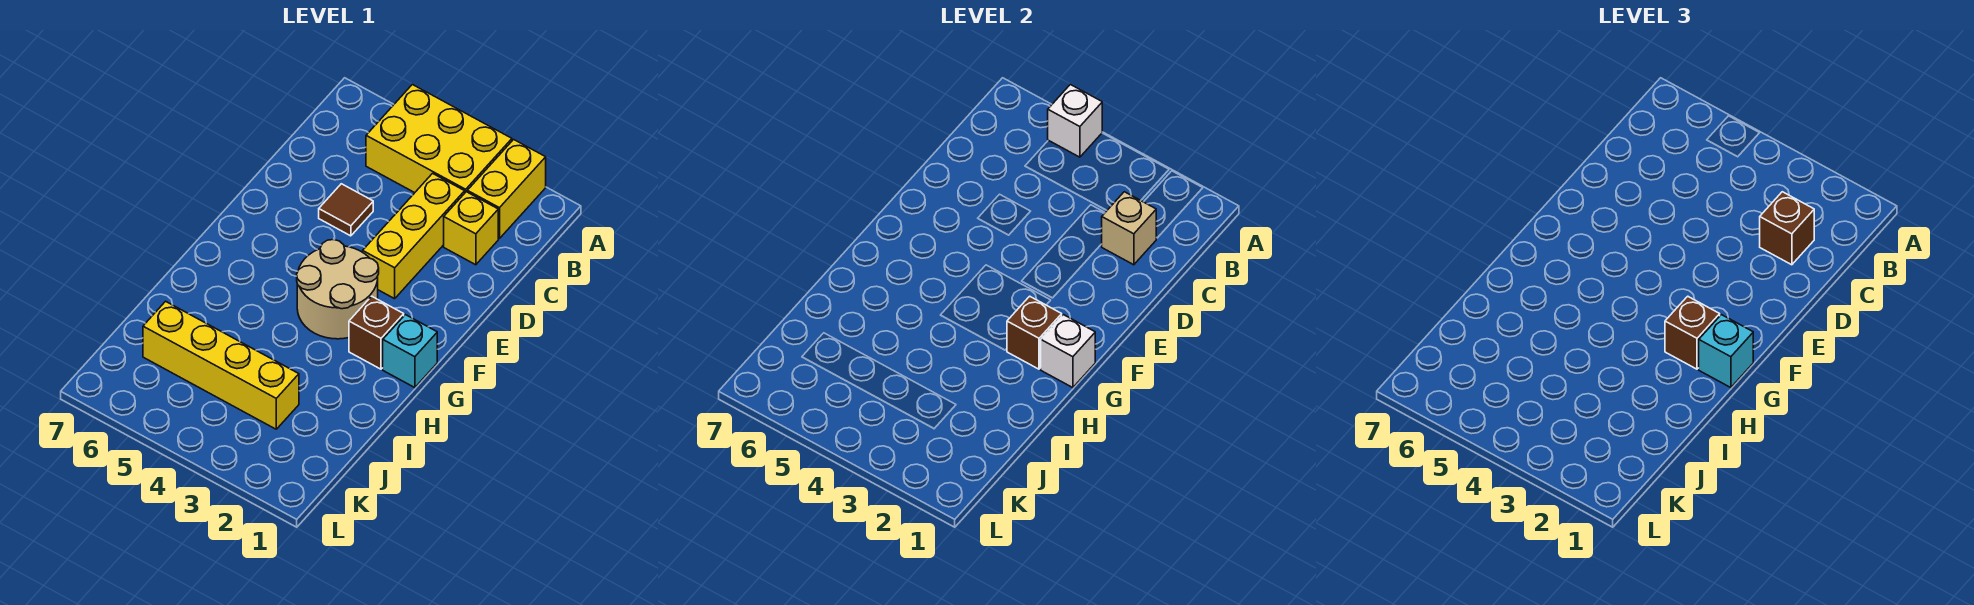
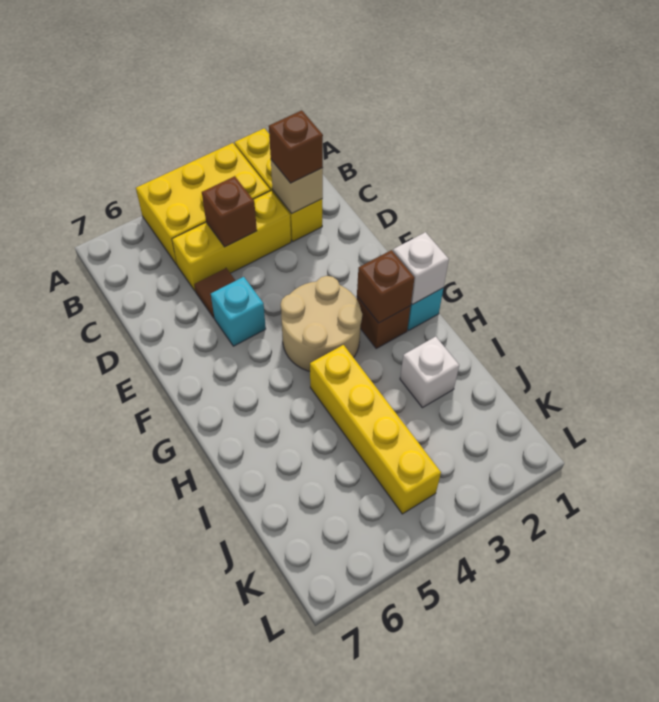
white 1x1 brick [1048,85,1102,157] -> white 1x1 brick moved to [400,337,459,408]
yellow 1x3 brick [363,173,465,299] -> yellow 1x3 brick turned to [172,191,291,291]
cyan 1x1 brick [1699,315,1753,388] -> cyan 1x1 brick moved to [211,277,266,346]
brown 1x1 brick [1665,296,1720,369] -> brown 1x1 brick moved to [202,176,257,247]
yellow 1x4 brick [143,301,299,429] -> yellow 1x4 brick turned to [310,345,441,514]

